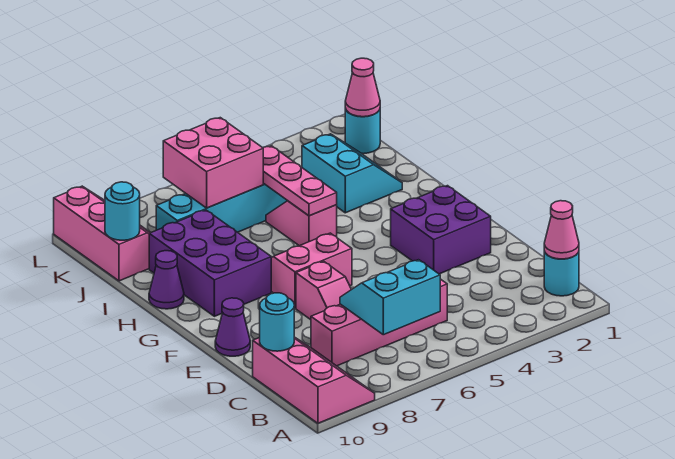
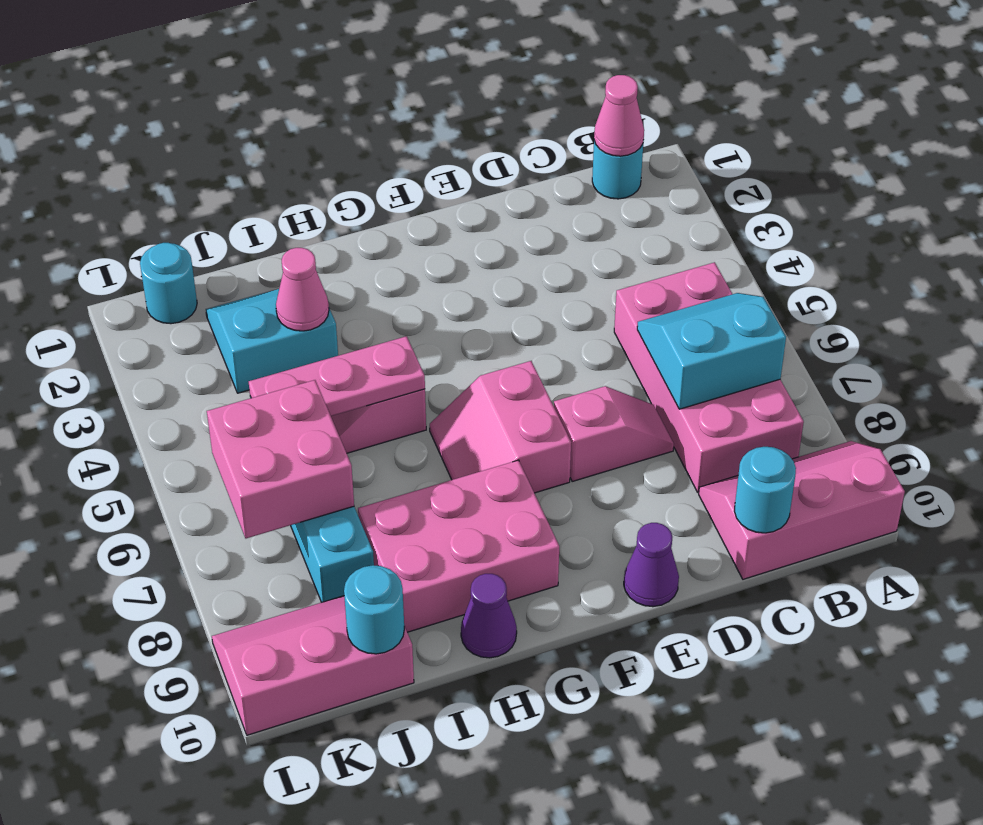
cyan 2x2 slope [340,260,440,335] -> cyan 2x2 slope turned to [637,293,786,409]
pink 1x4 brick [311,279,447,366] -> pink 2x4 brick [614,262,804,492]
purple 2x2 brick [391,186,491,274] -> none
purple 2x3 brick [149,210,271,316] -> pink 2x3 brick [358,460,559,632]
pink 1x1 cone [345,58,380,117] -> pink 1x1 cone moved to [276,248,329,331]

